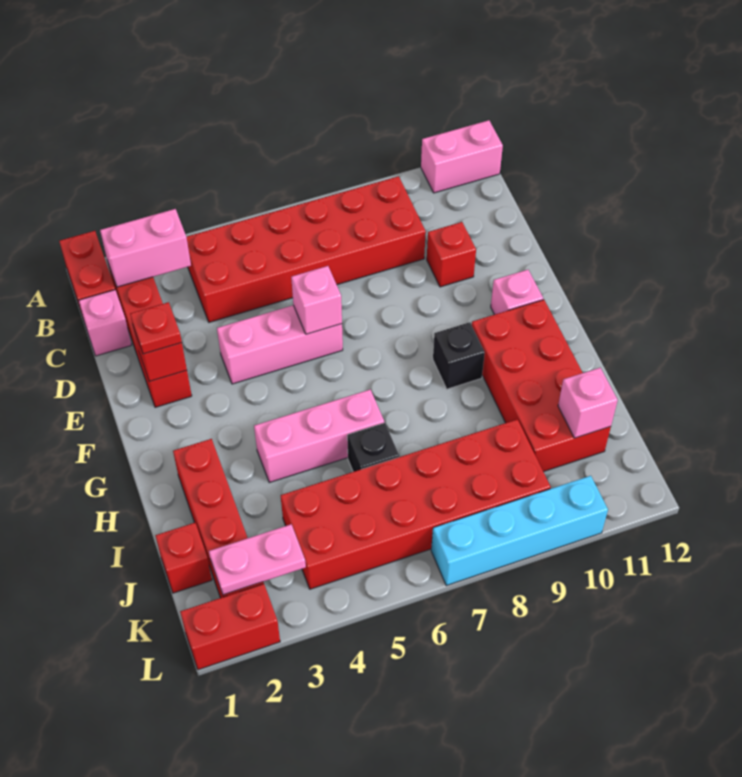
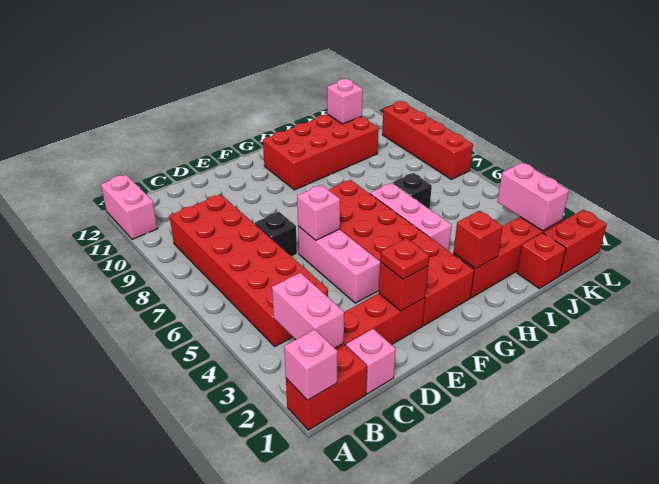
red 1x1 brick [427,222,476,287] -> red 1x1 brick moved to [453,211,503,269]
pink 1x1 brick [491,270,543,315] -> pink 1x1 brick moved to [284,329,338,400]
black 1x1 brick [433,322,485,389] -> black 1x1 brick moved to [255,212,297,257]
red 2x6 brick [281,419,551,589] -> red 2x6 brick moved to [329,180,474,326]
pink 1x2 plate [209,524,306,595] -> pink 1x2 brick [497,163,569,231]
red 1x2 brick [180,584,280,670] -> red 1x2 brick turned to [544,210,607,276]
cyan 1x4 brick [431,476,608,586] -> red 1x4 brick [382,101,473,179]

